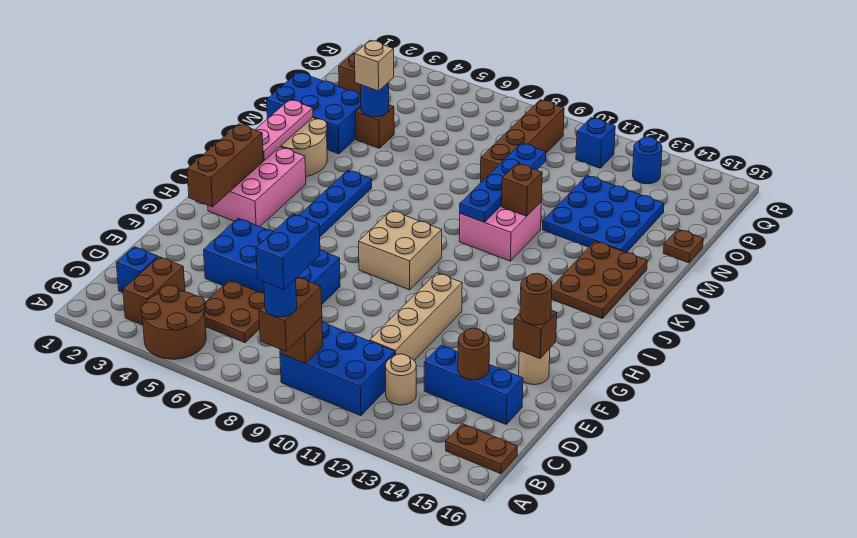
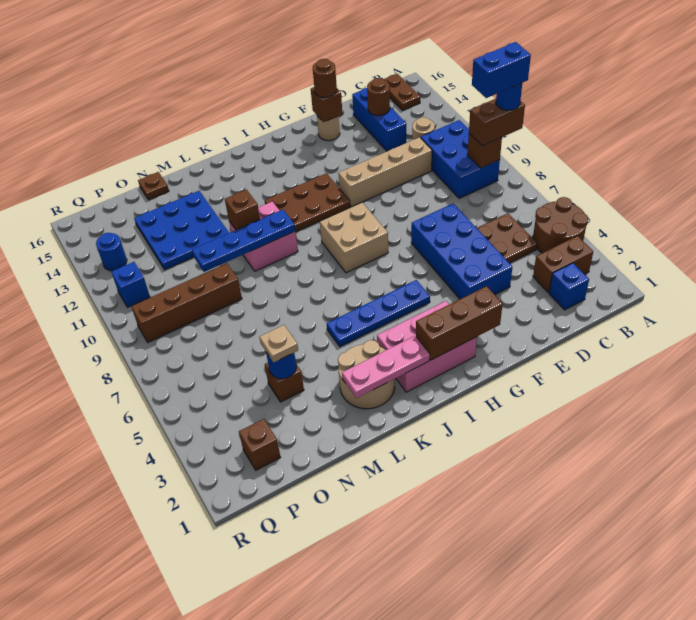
brown 2x3 plate [552,241,647,318] -> brown 2x3 plate moved to [265,173,350,232]
blue 2x3 brick [267,72,361,154] -> none
tan 1x1 brick [355,40,394,91] -> tan 1x1 plate [259,325,298,362]

